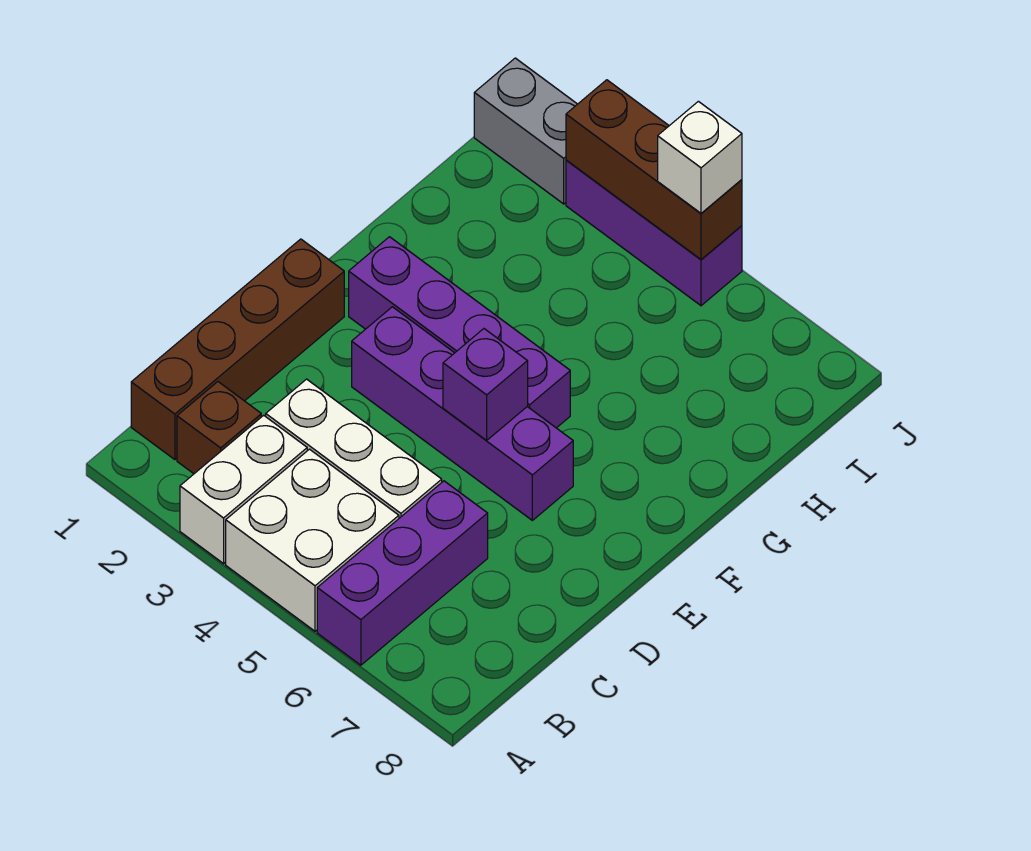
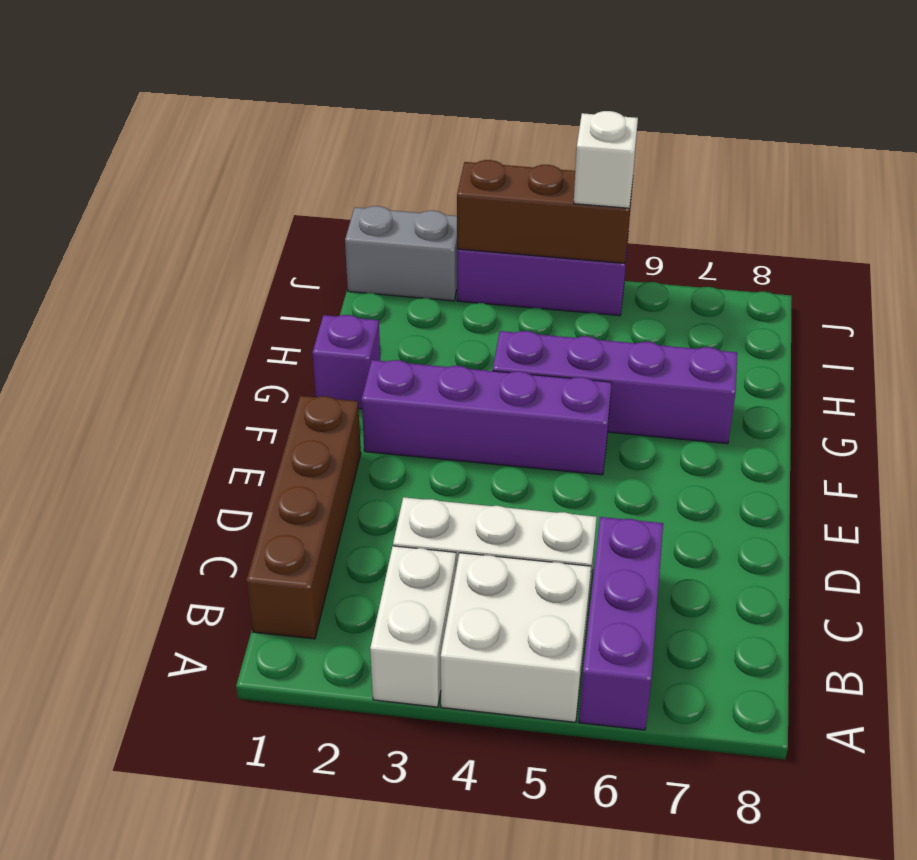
brown 1x1 brick [177,382,261,474] -> none
purple 1x4 brick [352,307,573,520] -> purple 1x4 brick moved to [493,331,737,444]
purple 1x1 brick [443,329,528,441] -> purple 1x1 brick moved to [312,315,380,409]

